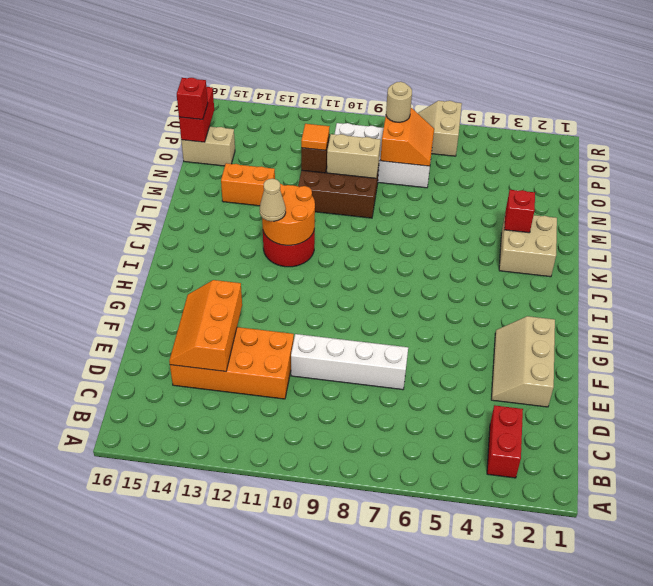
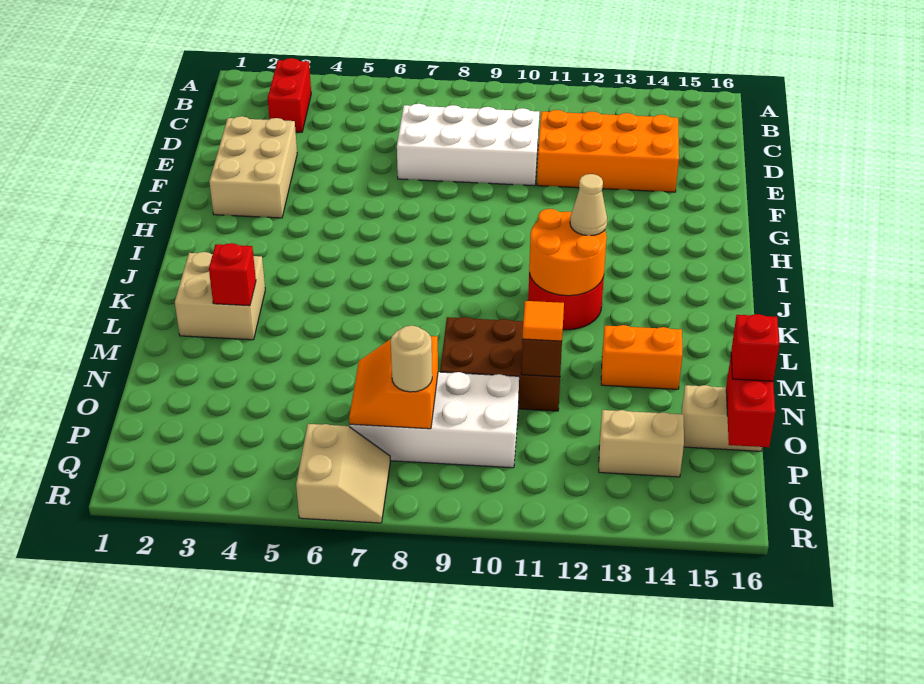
orange 2x3 slope [169,280,242,371] -> none
tan 2x3 slope [491,316,555,407] -> tan 2x3 brick [209,116,297,218]
white 1x4 brick [291,334,408,390] -> white 2x4 brick [397,104,539,186]
tan 1x2 brick [327,134,381,178] -> tan 1x2 brick moved to [599,410,684,477]

